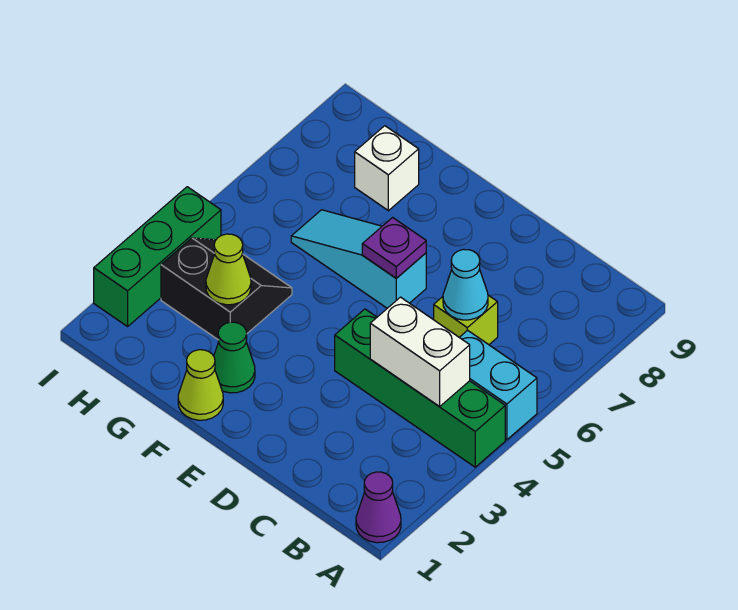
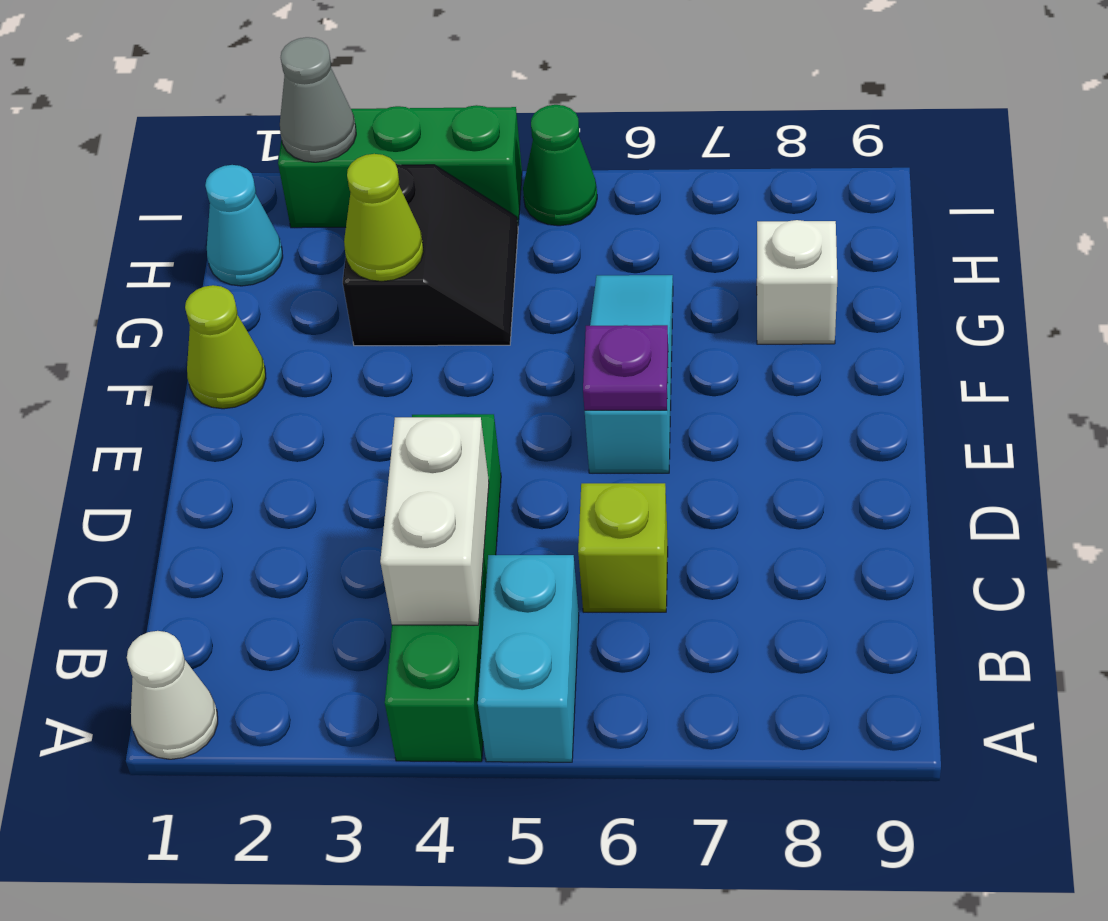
purple 1x1 cone [356,472,401,543] -> white 1x1 cone [127,631,218,759]
cyan 1x1 cone [443,249,488,320] -> cyan 1x1 cone moved to [205,165,283,286]
green 1x1 cone [214,322,255,393] -> green 1x1 cone moved to [523,105,597,226]
none -> grey 1x1 cone [280,37,356,162]

